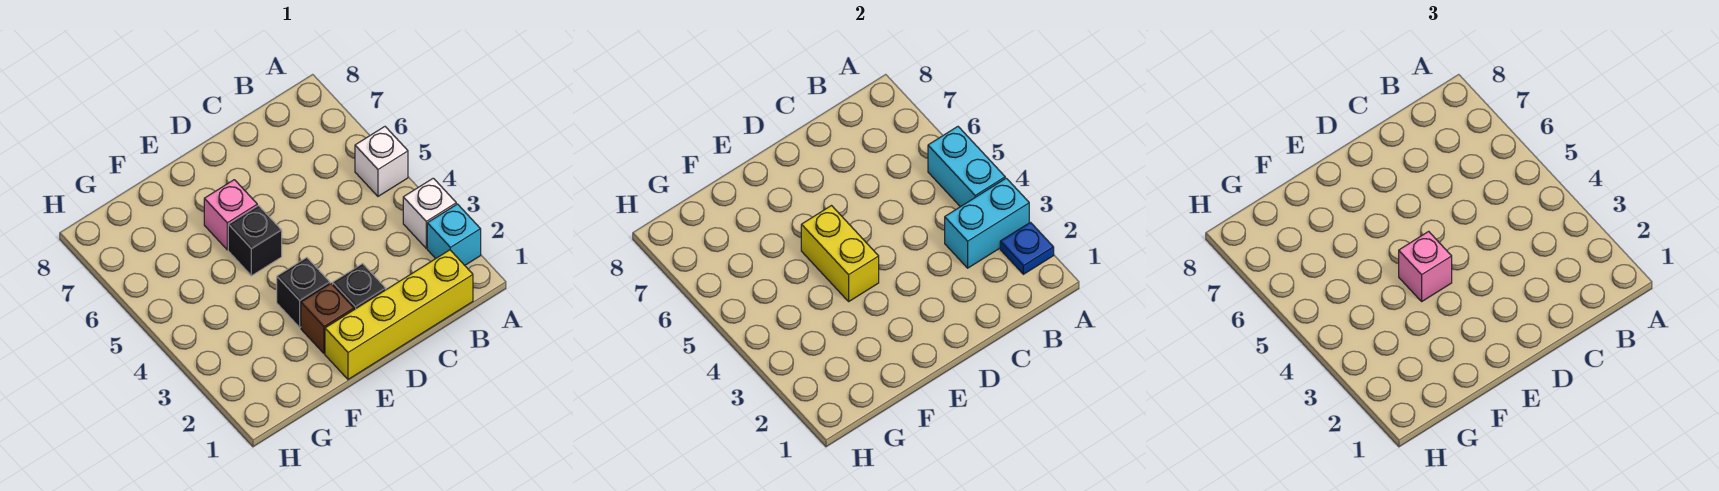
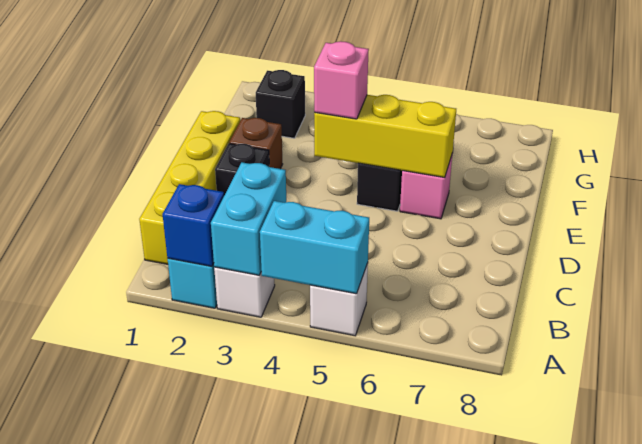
blue 1x1 plate [1000,222,1054,274] -> blue 1x1 brick [162,184,224,266]
black 1x1 brick [277,257,330,327] -> black 1x1 brick moved to [256,70,305,138]
yellow 1x2 brick [801,206,879,301] -> yellow 1x3 brick [314,95,456,177]

